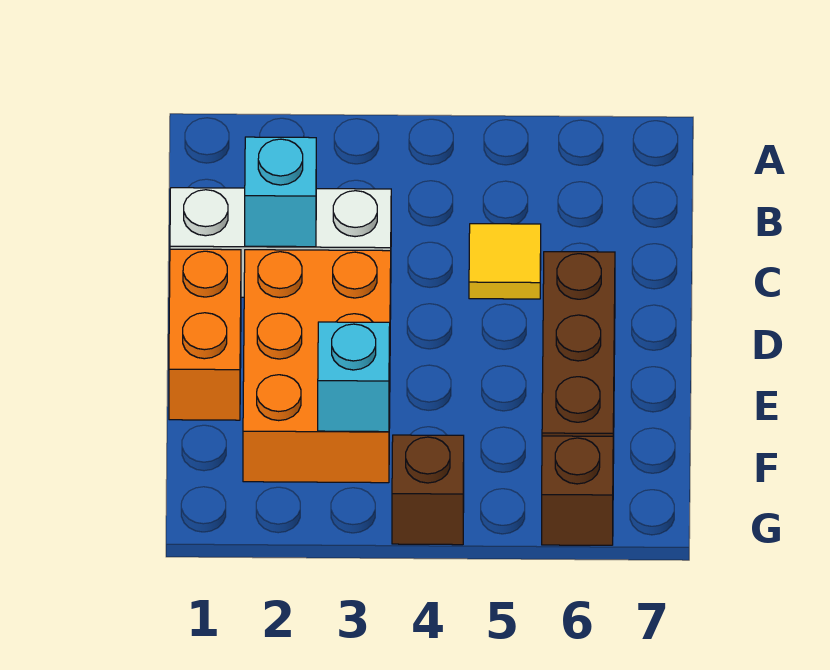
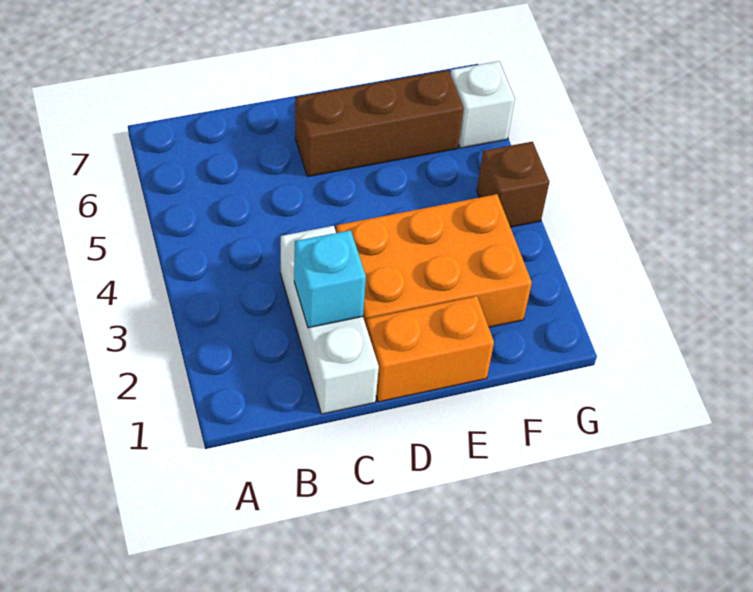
yellow 1x1 tile [469,224,541,299] -> none
cyan 1x1 brick [318,322,390,432] -> none
brown 1x1 brick [542,436,613,545] -> white 1x1 brick [451,61,515,148]

